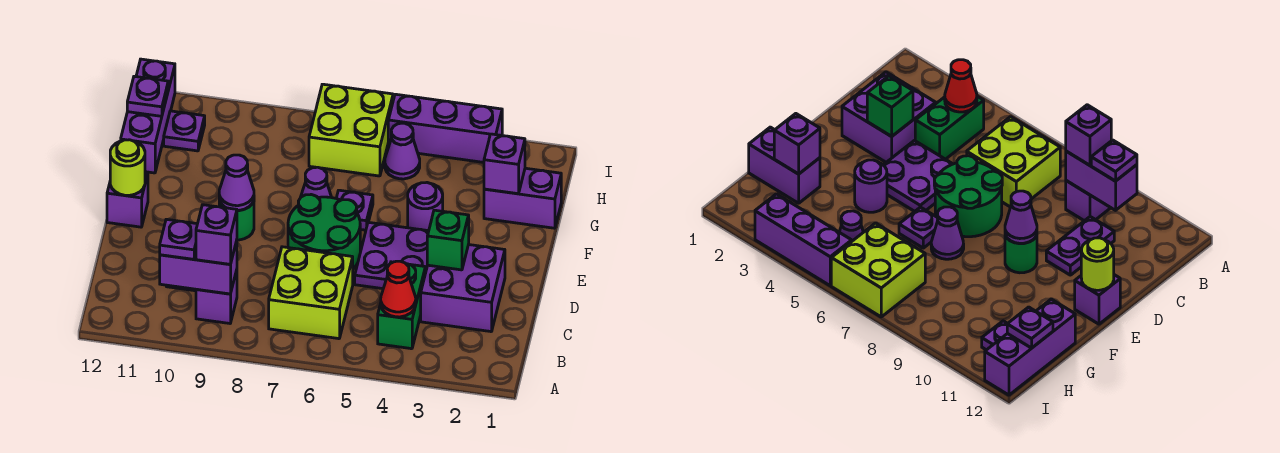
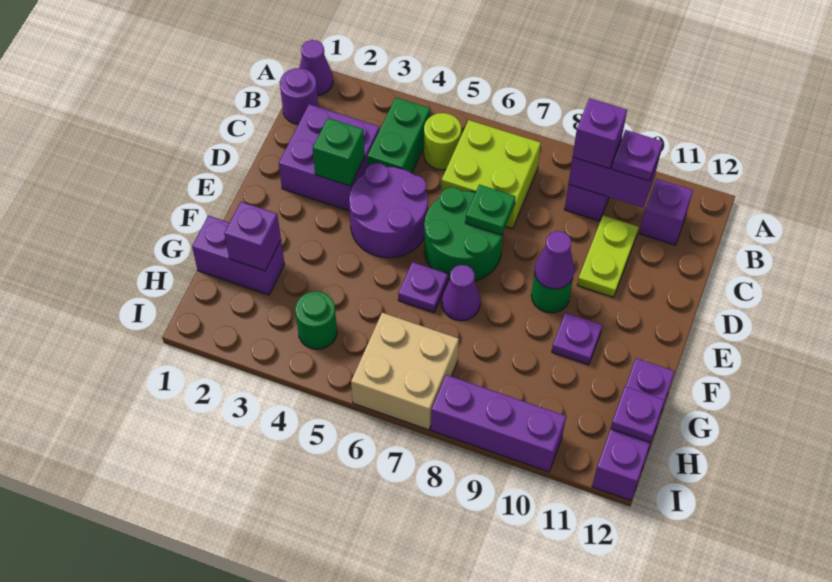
red 1x1 cone [381,261,416,317] -> none
purple 1x2 plate [1046,217,1114,275] -> lime 1x2 plate [577,215,639,297]
purple 2x2 plate [355,222,429,289] -> purple 2x2 round brick [349,163,428,258]
none -> green 1x1 plate [465,185,516,235]
purple 1x1 brick [107,172,148,227] -> purple 1x1 brick moved to [639,179,693,245]
lime 1x1 round brick [110,140,145,195] -> lime 1x1 round brick moved to [424,113,461,170]
purple 1x1 round brick [408,183,443,231] -> purple 1x1 round brick moved to [280,68,318,124]
none -> green 1x1 round brick [295,291,337,349]
purple 1x1 cone [385,123,420,179] -> purple 1x1 cone moved to [299,40,333,96]
lime 2x2 brick [309,84,393,176] -> tan 2x2 brick [351,313,459,430]
purple 1x1 plate [164,111,205,151] -> purple 1x1 plate moved to [552,313,602,365]
purple 1x3 brick [388,94,502,162] -> purple 1x3 brick moved to [431,375,566,472]

